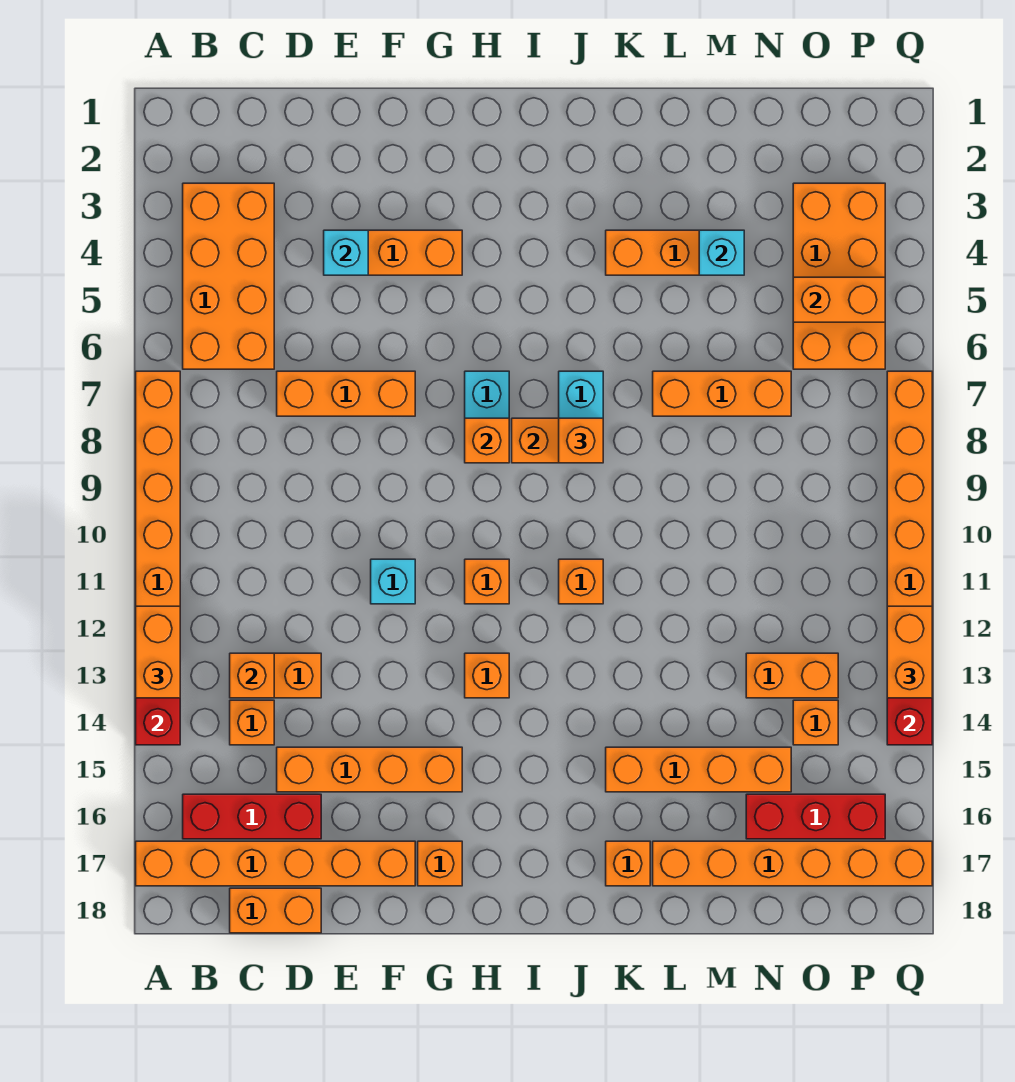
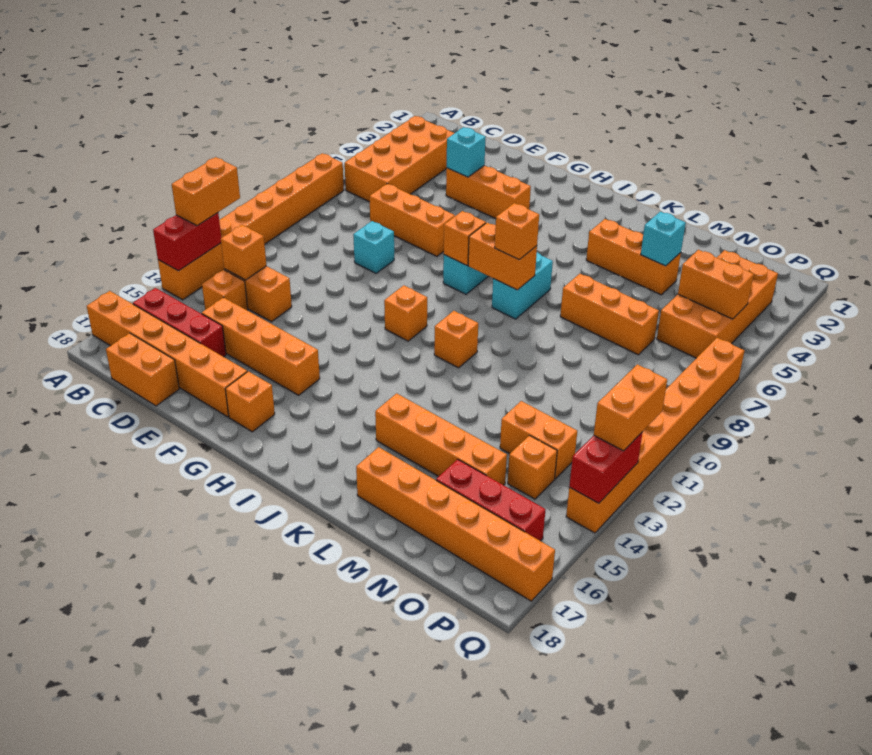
cyan 1x1 brick [371,559,415,604] -> cyan 1x1 brick moved to [353,221,394,273]
orange 1x1 brick [465,653,509,698] -> none
orange 1x1 brick [606,841,650,886] -> none

